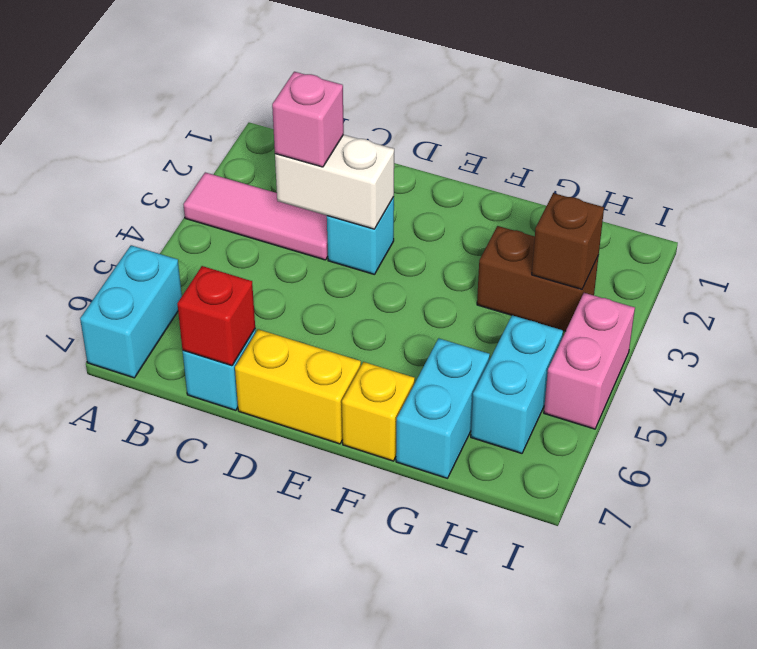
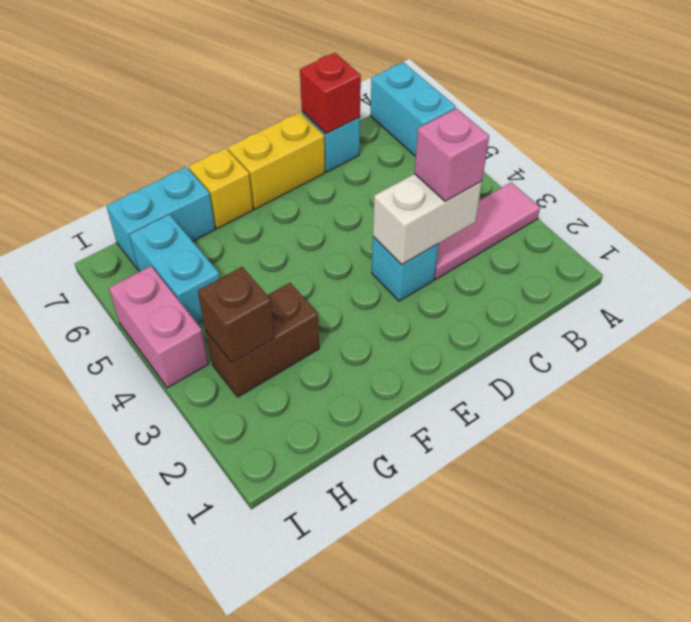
cyan 1x2 brick [396,338,490,478] -> cyan 1x2 brick turned to [107,167,215,269]

